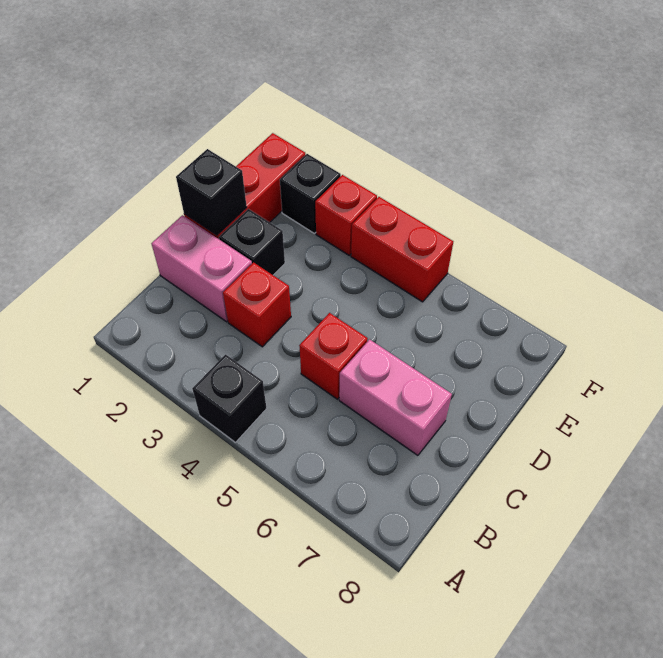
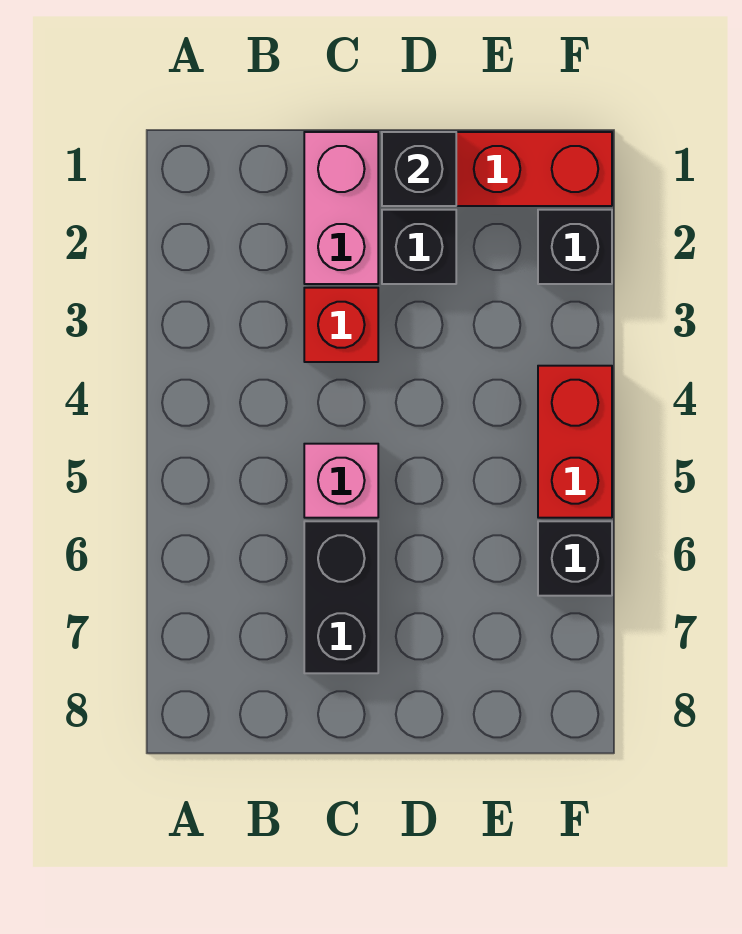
black 1x1 brick [192,354,267,442] -> black 1x1 brick moved to [538,521,612,596]
red 1x1 brick [299,313,368,399] -> pink 1x1 brick [304,444,378,518]
pink 1x2 brick [339,339,452,455] -> black 1x2 brick [304,521,378,673]
red 1x1 brick [315,175,377,255] -> none

